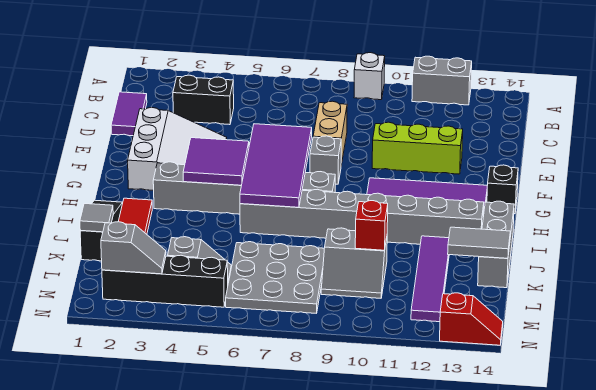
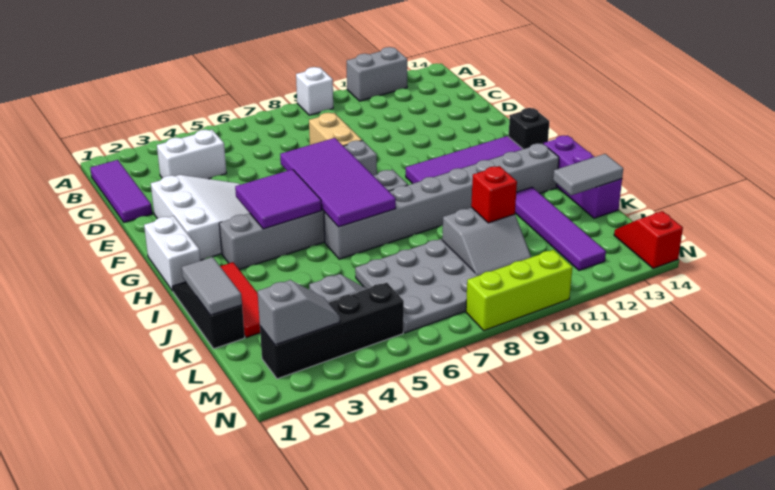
purple 1x2 tile [111,92,147,136] -> purple 1x3 tile [90,160,152,222]
black 1x2 brick [173,75,234,125] -> white 1x2 brick [157,130,226,179]
lime 1x3 brick [372,122,463,174] -> lime 1x3 brick moved to [466,250,572,331]
none -> white 1x2 brick [144,216,201,291]
grey 1x3 brick [478,201,514,288] -> purple 1x3 brick [544,135,622,218]
grey 1x1 tile [80,204,113,232] -> grey 1x2 tile [182,257,242,315]
red 1x2 slope [440,293,503,345] -> red 1x2 slope turned to [614,211,683,268]

